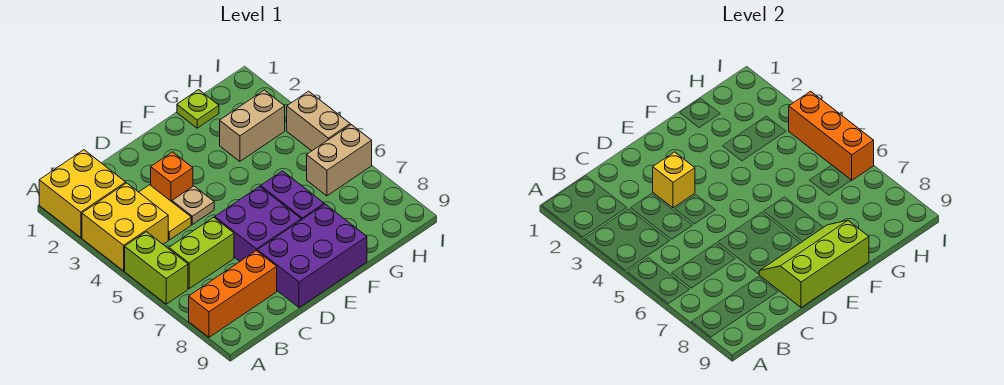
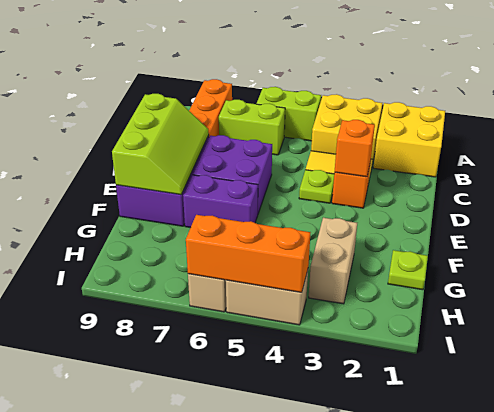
lime 1x2 brick [169,217,234,289] -> lime 1x2 brick turned to [219,100,285,155]
yellow 1x1 brick [653,152,695,208] -> orange 1x1 brick [335,120,375,177]
tan 1x1 plate [172,186,214,224] -> lime 1x1 plate [299,170,334,203]

